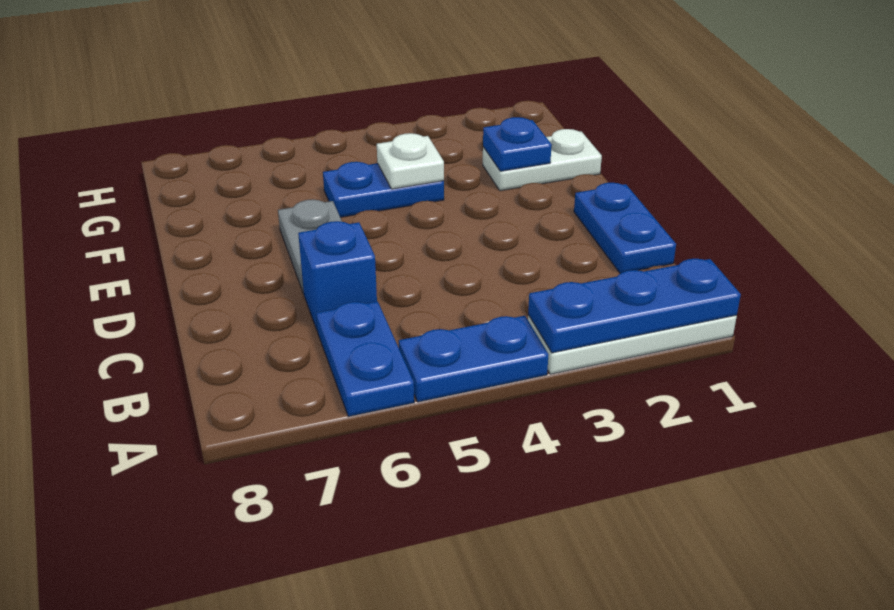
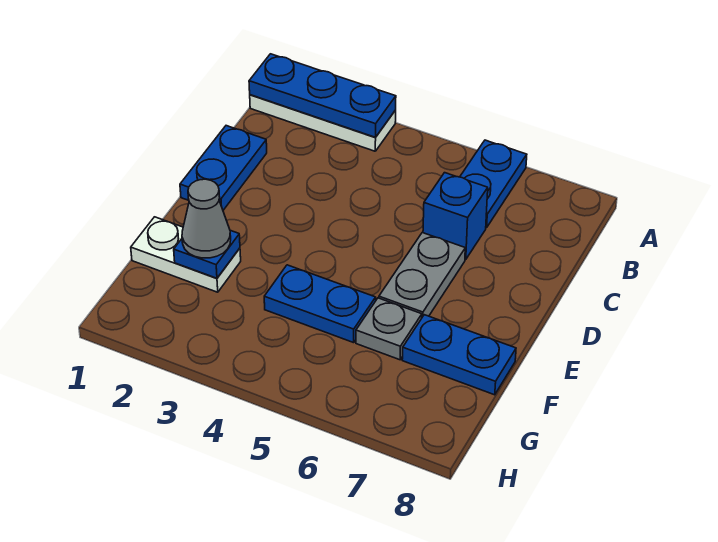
blue 1x2 plate [399,316,549,402] -> blue 1x2 plate moved to [402,315,516,395]
none -> grey 1x1 cone [182,179,231,258]
white 1x1 plate [377,133,444,189] -> none
none -> grey 1x1 plate [356,298,422,360]

